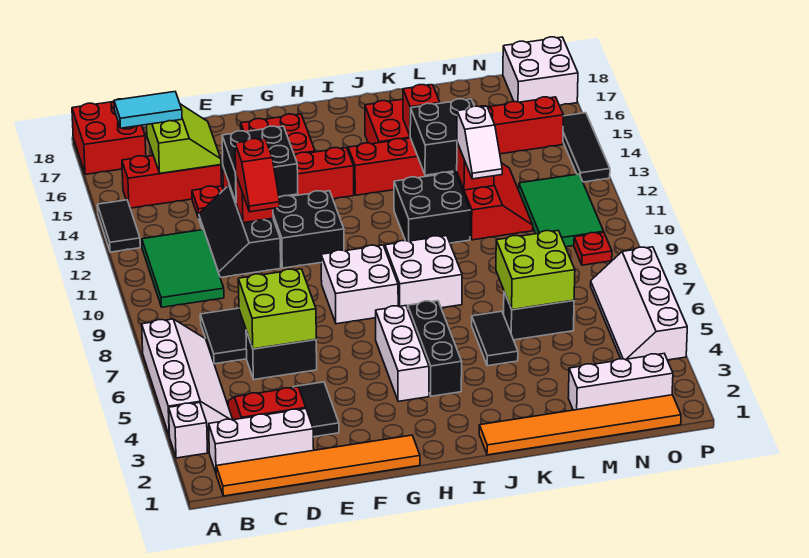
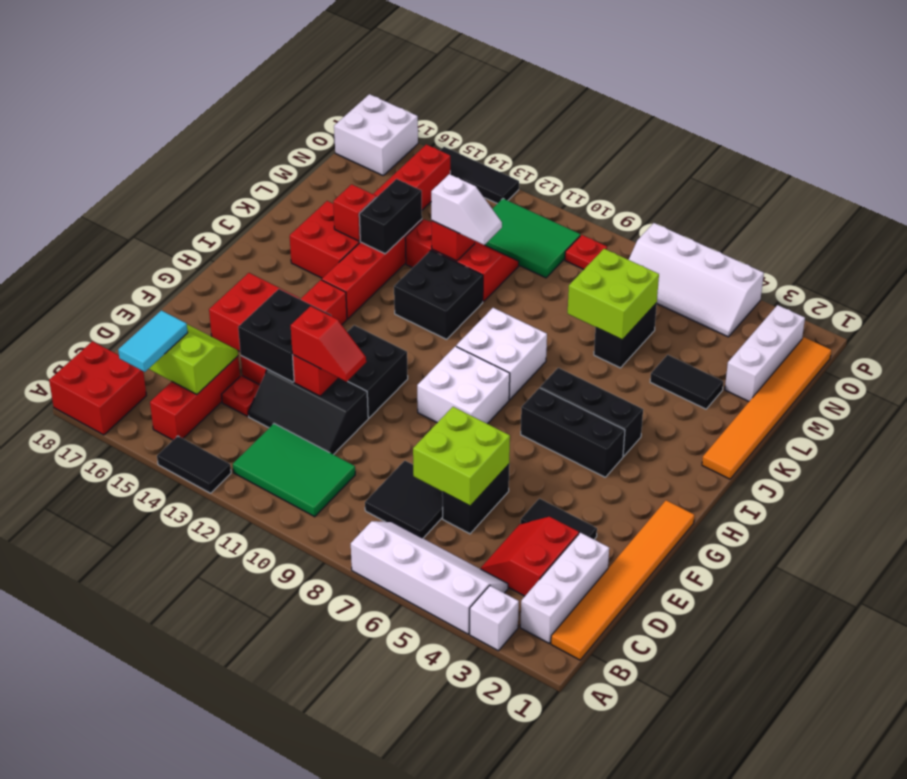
white 1x3 brick [376,306,429,401] -> black 1x3 brick [521,388,625,477]
black 1x2 tile [472,311,518,366] -> black 1x2 tile moved to [650,355,723,409]
black 2x2 brick [410,99,474,175] -> black 1x2 brick [359,179,422,254]

